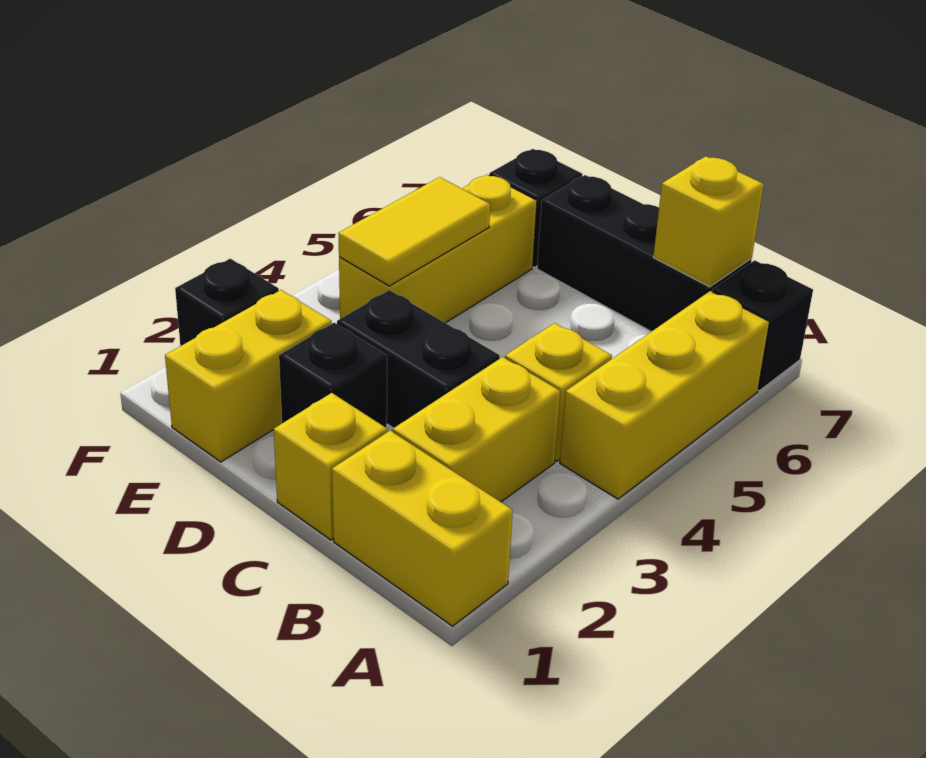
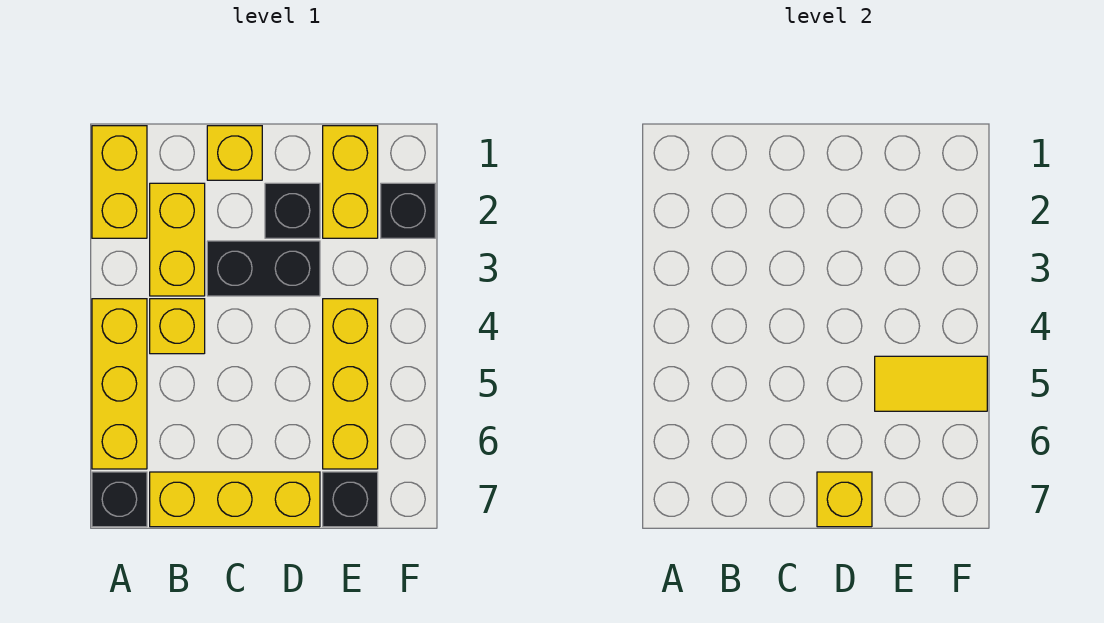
yellow 1x2 brick [332,431,513,626] -> yellow 1x2 brick turned to [92,126,147,238]
black 1x3 brick [537,175,752,332] -> yellow 1x3 brick [150,472,320,527]
yellow 1x1 brick [653,156,764,287] -> yellow 1x1 brick moved to [817,472,872,527]
yellow 1x2 tile [338,177,490,286] -> yellow 1x2 tile turned to [875,356,987,411]

